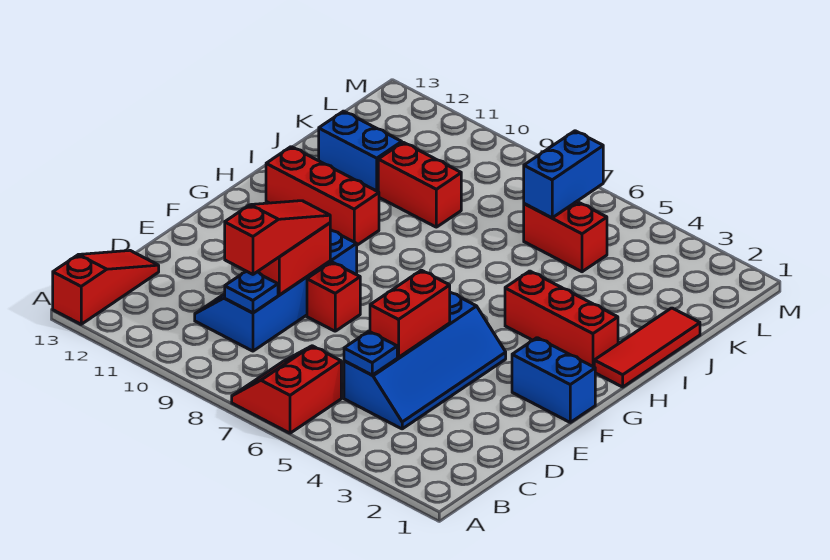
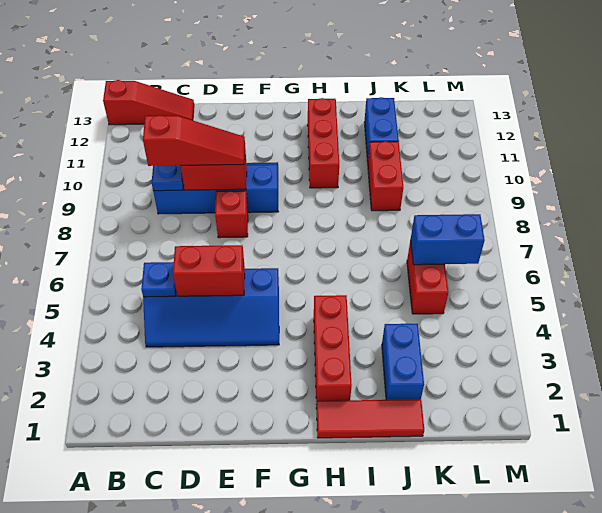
red 2x2 slope [232,346,341,433] -> none
blue 1x2 brick [512,338,595,422] -> blue 1x2 brick moved to [382,324,424,400]

